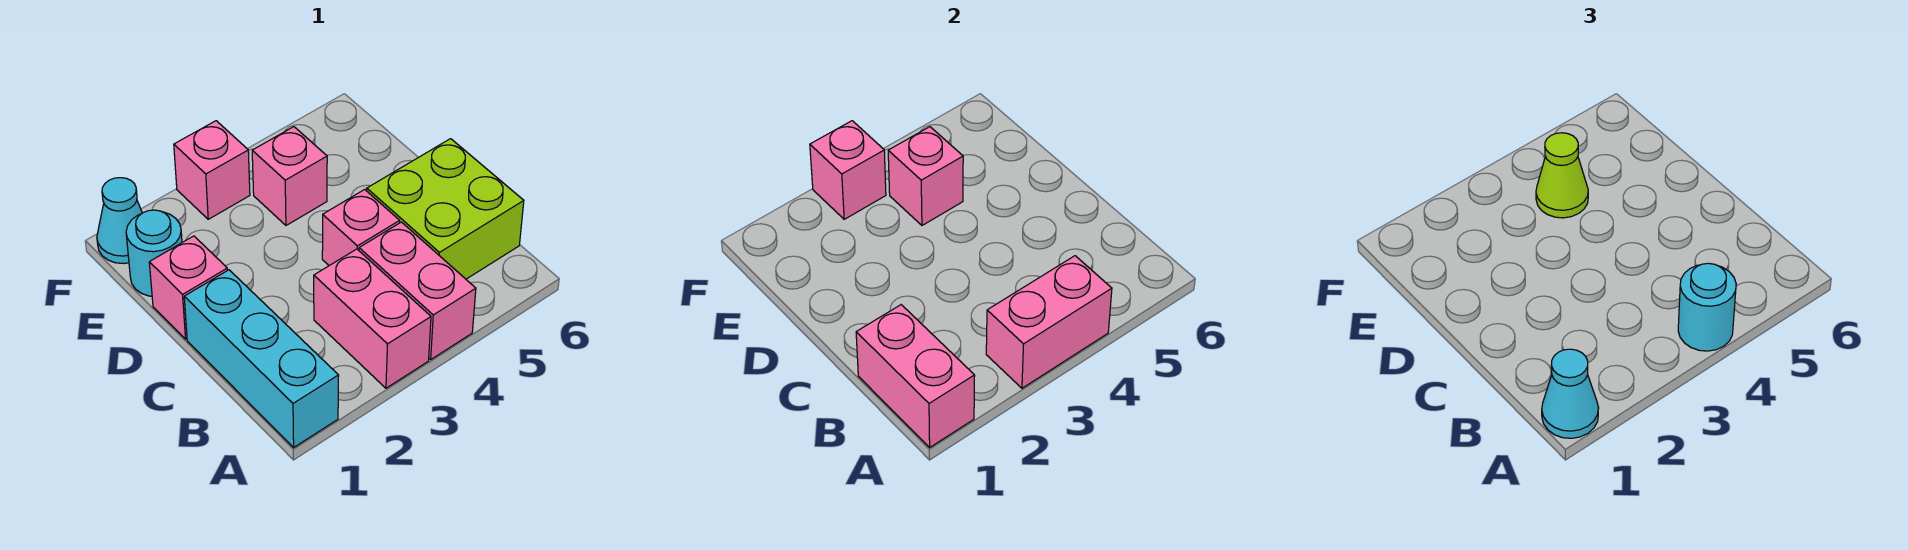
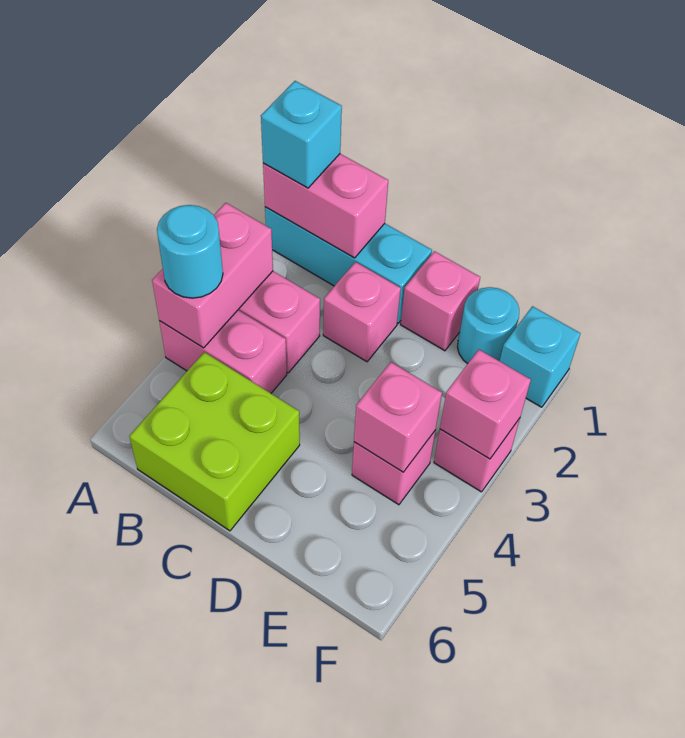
cyan 1x1 cone [1542,349,1599,438] -> cyan 1x1 brick [261,81,342,188]
pink 1x1 brick [322,189,400,266] -> pink 1x1 brick moved to [323,262,401,362]
lime 1x1 cone [1536,133,1588,218] -> none
cyan 1x1 cone [97,178,142,264] -> cyan 1x1 brick [500,306,580,407]

